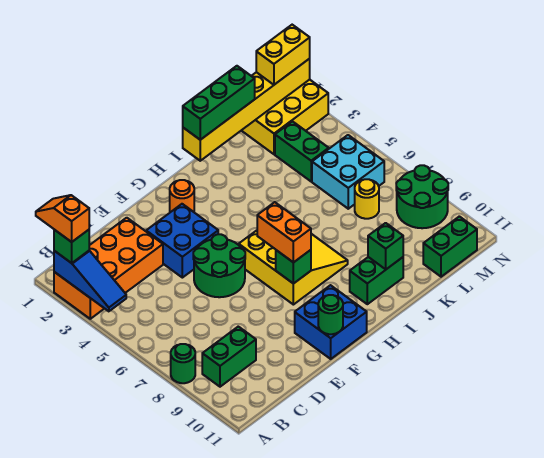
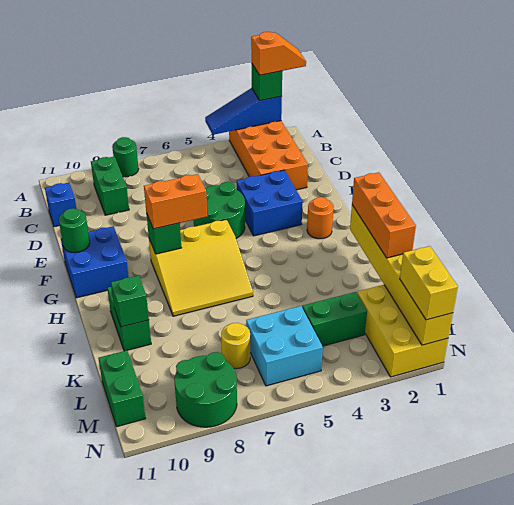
none -> blue 1x1 brick [45,183,76,227]
green 1x3 brick [183,66,255,140] -> orange 1x3 brick [352,172,416,258]

